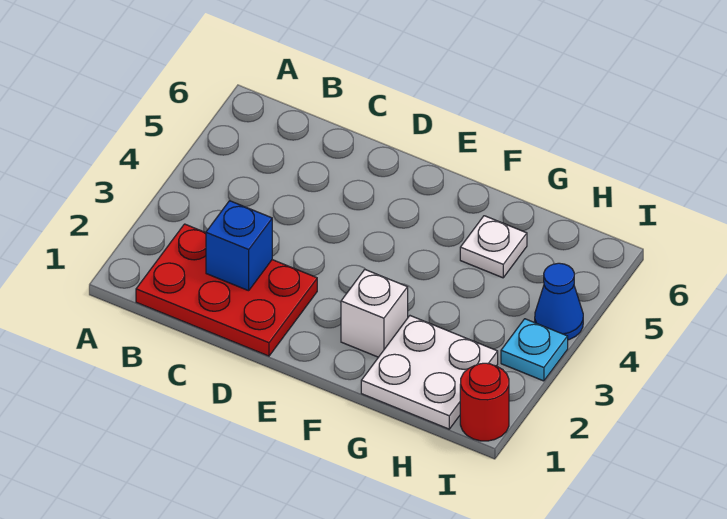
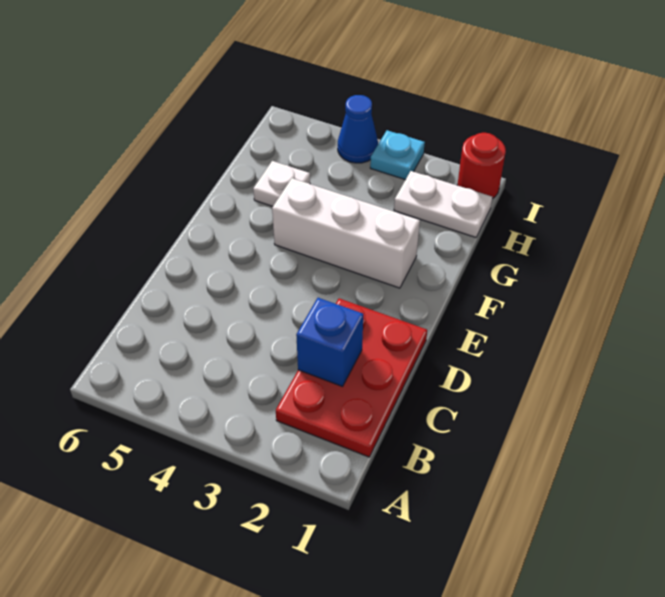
white 1x1 brick [341,270,408,357] -> white 1x3 brick [272,178,420,288]
white 2x2 plate [361,316,498,429] -> white 1x2 plate [394,171,492,237]

